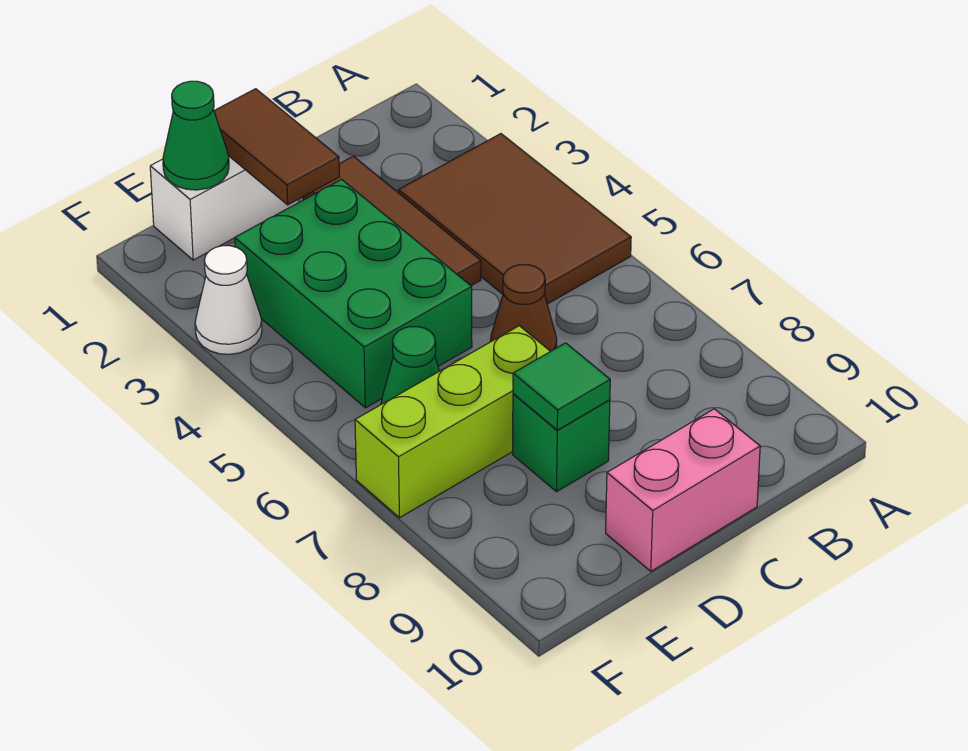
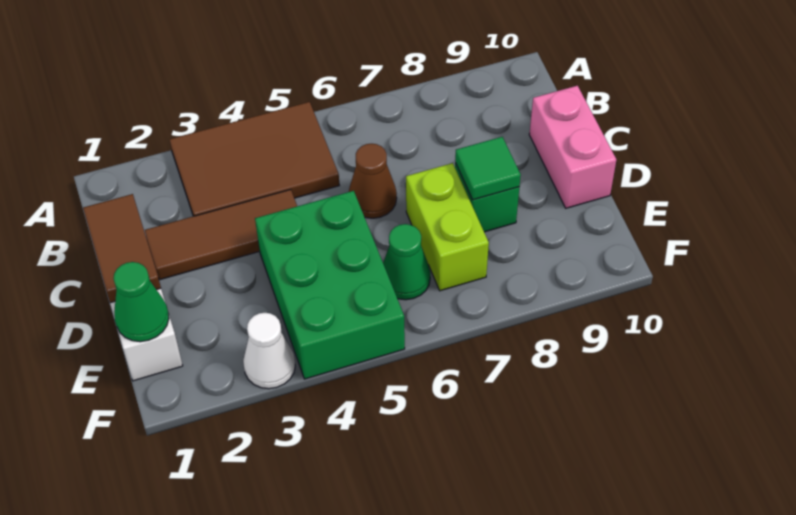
brown 1x2 tile [214,89,340,205] -> brown 1x2 tile turned to [83,194,161,303]
green 2x3 brick [235,179,472,408] -> green 2x3 brick turned to [255,191,405,379]
lime 1x3 brick [355,326,550,518] -> lime 1x2 brick [406,163,489,291]

